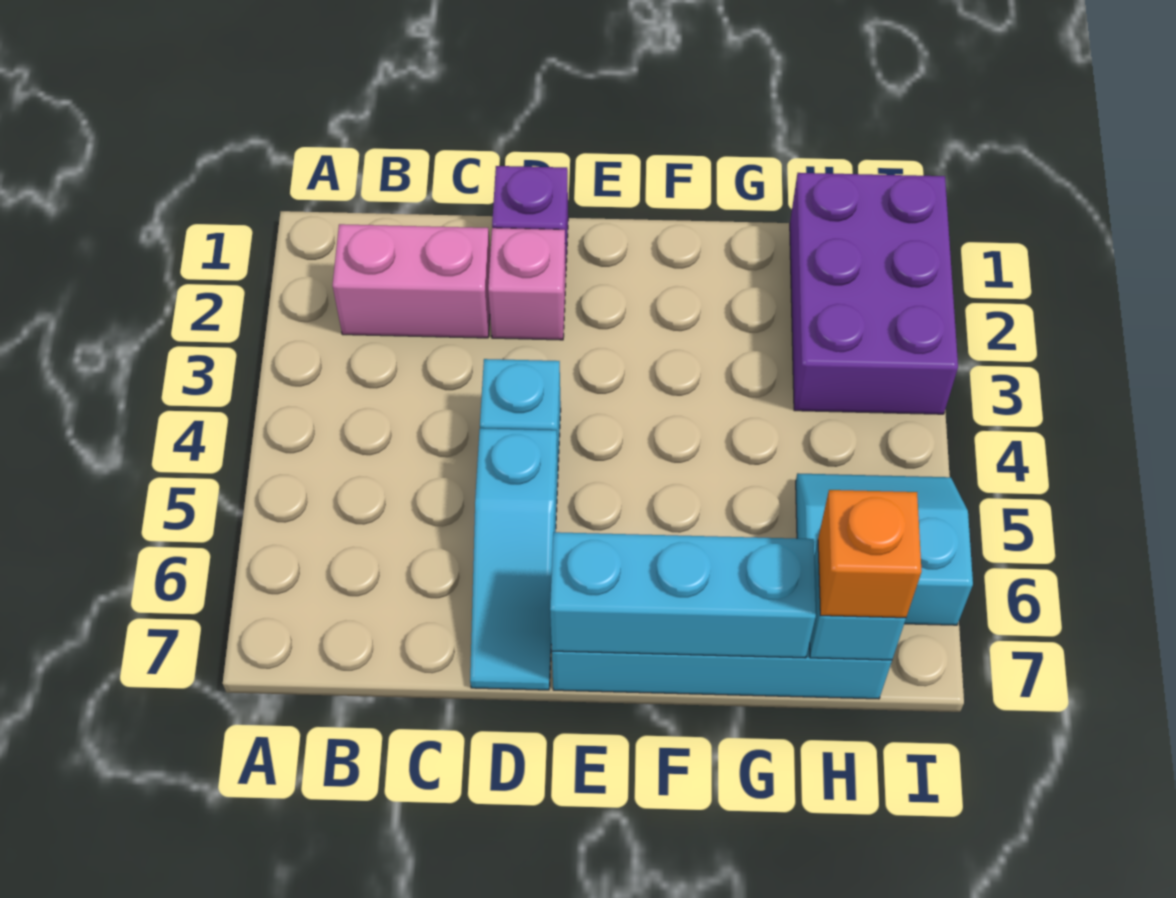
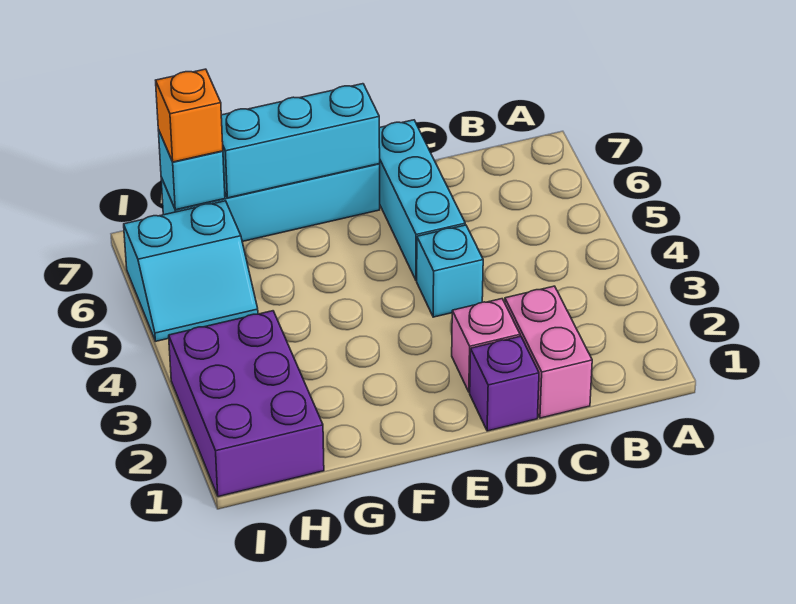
pink 1x2 brick [333,224,490,338] -> pink 1x2 brick turned to [505,286,592,418]
cyan 1x3 slope [470,428,558,690] -> cyan 1x3 brick [379,120,465,281]

